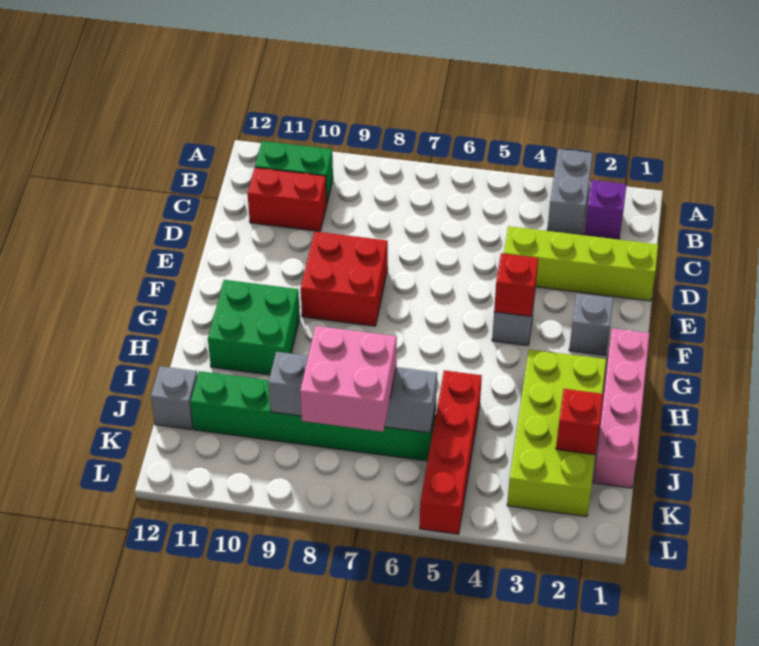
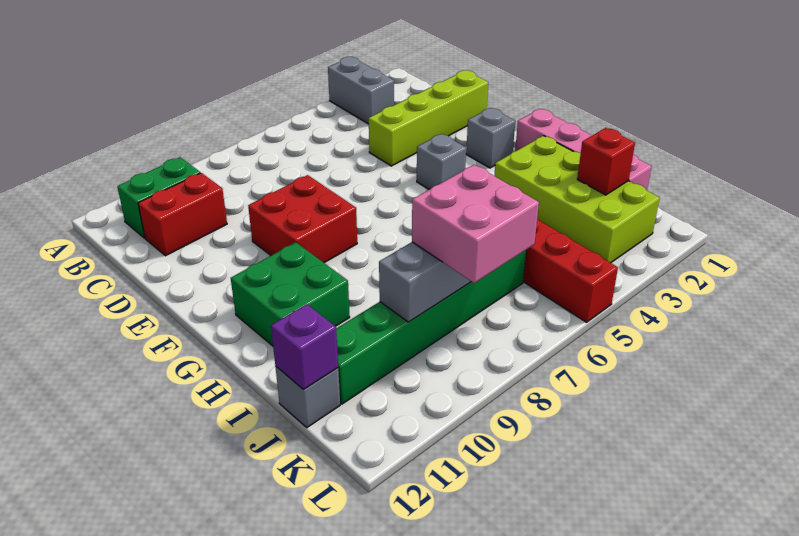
purple 1x1 brick [584,180,627,240] -> purple 1x1 brick moved to [271,304,338,389]
red 1x1 brick [494,253,538,316] -> none

